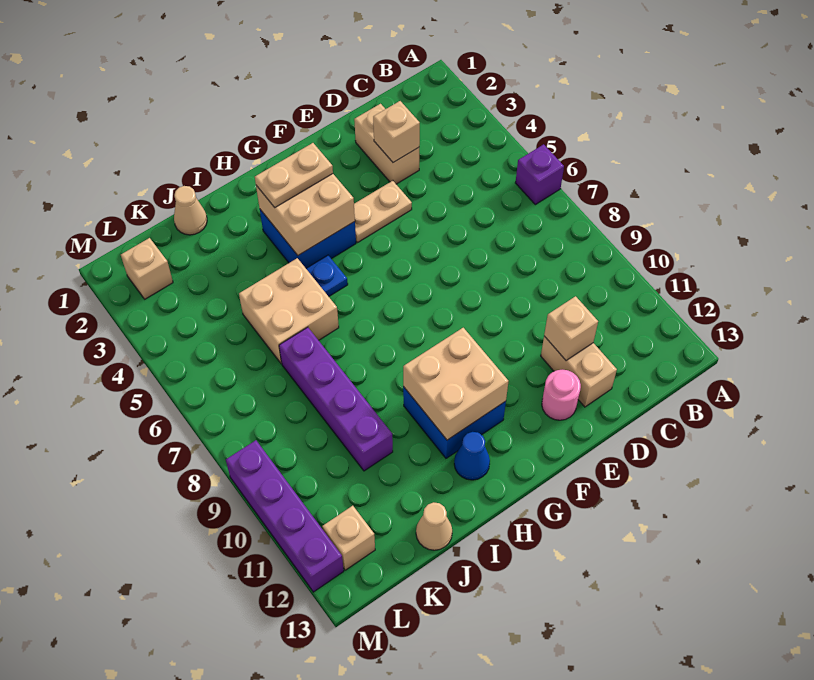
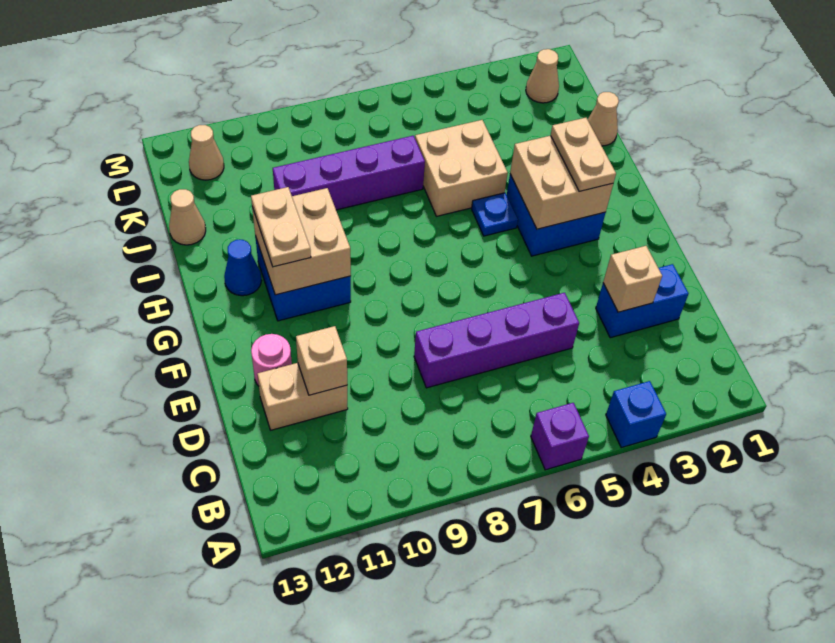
none -> blue 1x1 brick [606,381,666,448]
tan 1x2 brick [354,104,419,184] -> blue 1x2 brick [596,264,689,338]
tan 1x2 plate [354,181,412,243] -> tan 1x2 plate moved to [251,187,311,267]
tan 1x1 brick [121,238,173,299] -> tan 1x1 cone [526,49,559,103]
tan 1x1 brick [322,506,375,570] -> tan 1x1 cone [189,125,224,180]
purple 1x4 brick [226,440,344,592] -> purple 1x4 brick moved to [414,293,579,388]

